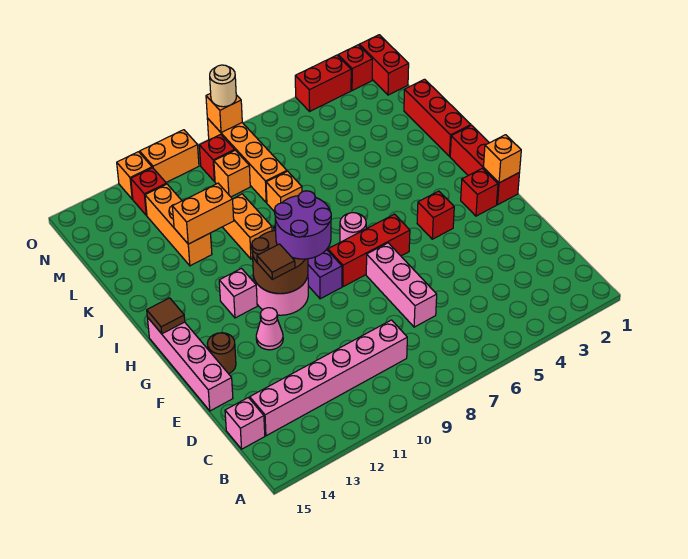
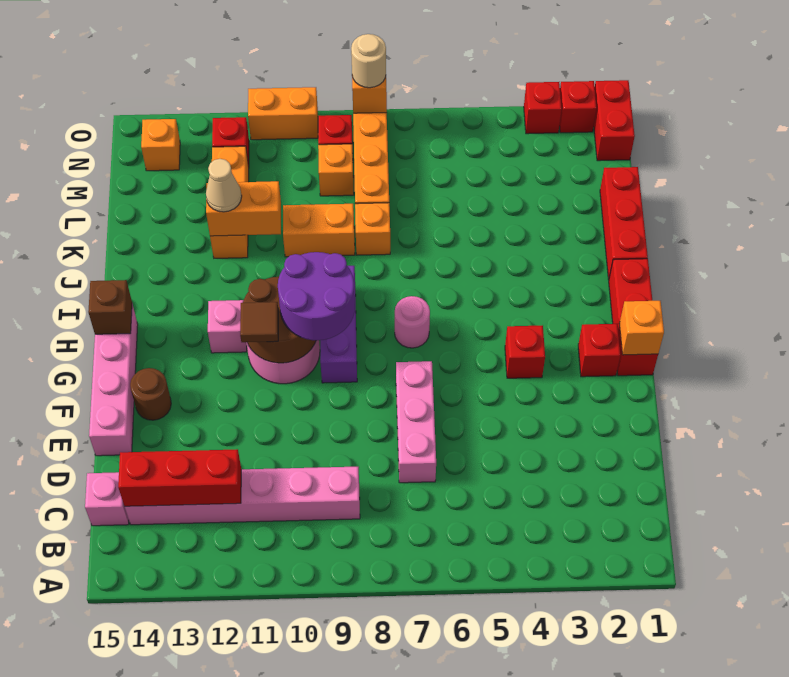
pink 1x1 cone [256,308,283,350] -> none
red 1x3 brick [328,214,410,287] -> red 1x3 brick moved to [118,449,241,506]
brown 1x1 tile [147,298,185,334] -> brown 1x1 brick [88,280,132,334]
orange 1x2 brick [223,194,272,259] -> orange 1x2 brick turned to [283,204,355,257]
none -> tan 1x1 cone [206,159,242,212]
red 1x2 brick [295,55,351,111] -> red 1x1 brick [524,82,562,134]
orange 1x1 brick [117,152,152,199] -> orange 1x1 brick moved to [141,119,180,171]

